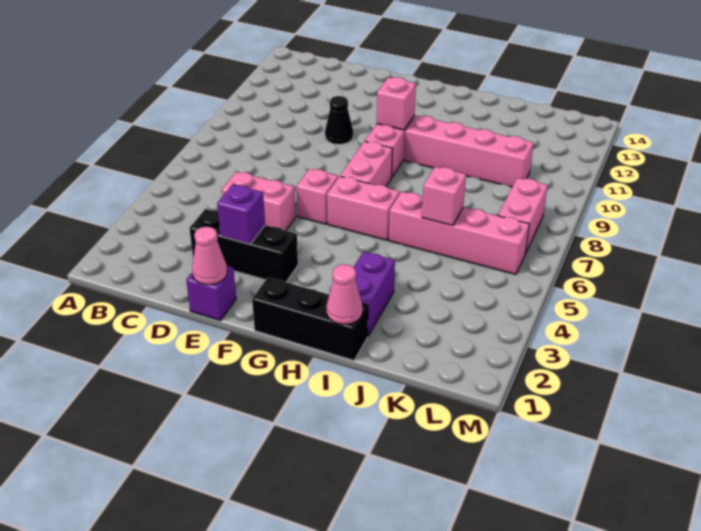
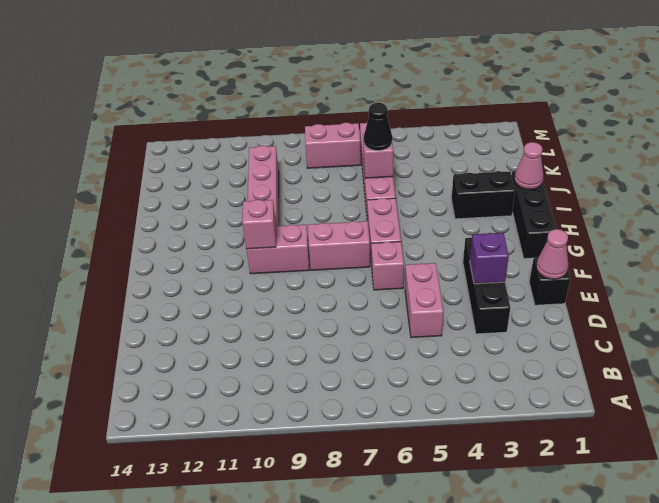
purple 1x1 brick [186,266,236,320] -> black 1x1 brick [529,257,570,305]
black 1x1 cone [325,96,353,144] -> black 1x1 cone moved to [364,103,392,151]
purple 1x2 brick [354,252,395,336] -> black 1x2 brick [452,171,515,219]

